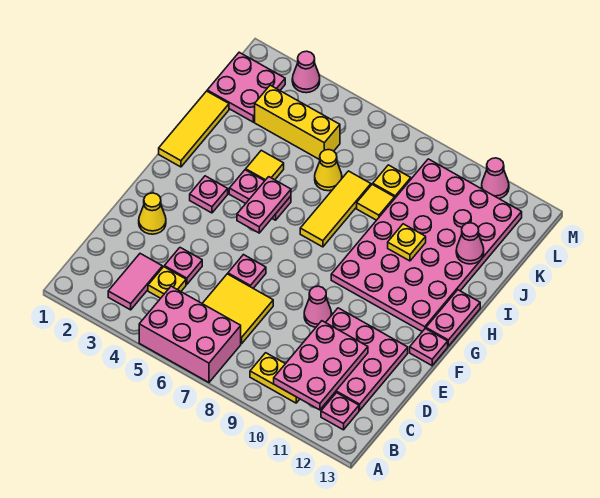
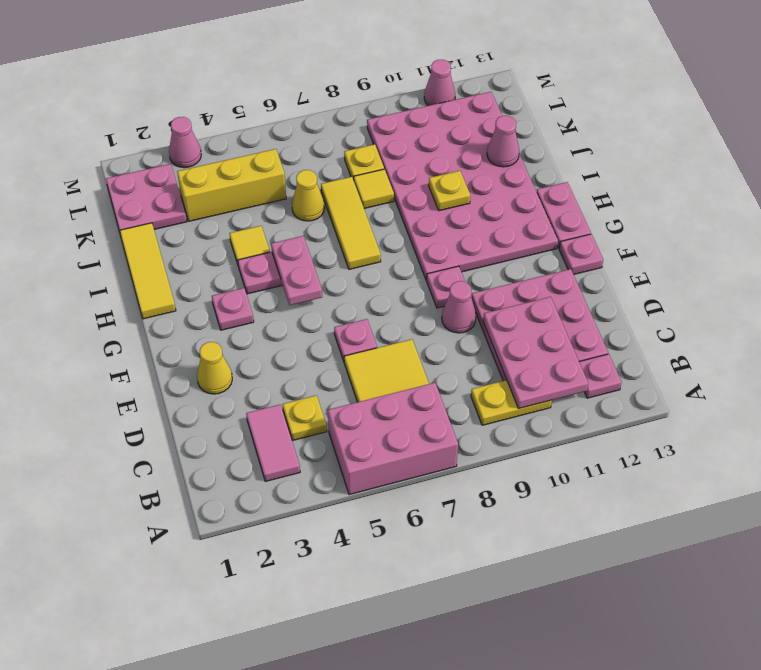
pink 1x1 plate [164,248,202,284] -> pink 1x1 plate moved to [427,266,465,308]

